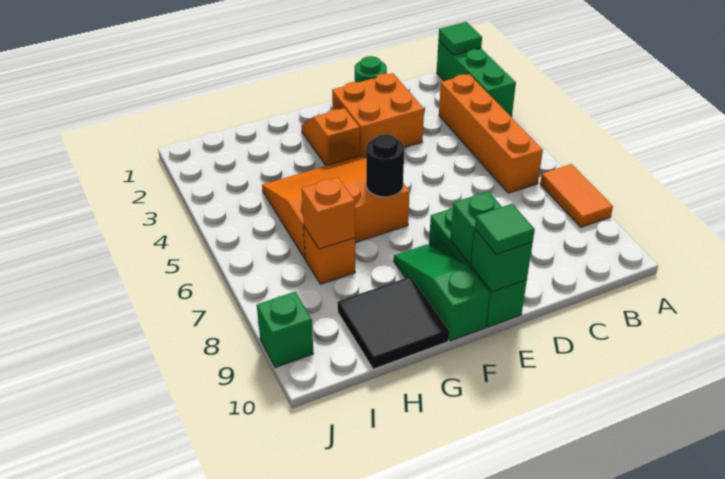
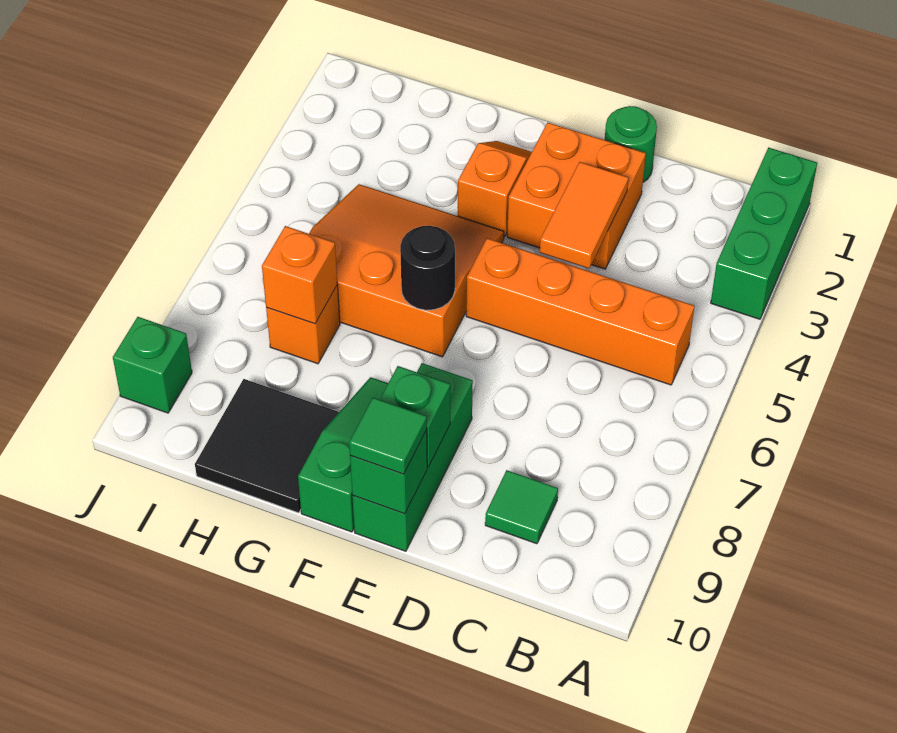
green 1x1 tile [438,22,482,55] -> green 1x1 tile moved to [485,470,558,544]
orange 1x2 tile [540,164,613,227] -> orange 1x2 tile moved to [540,162,628,268]
orange 1x4 brick [439,74,543,193] -> orange 1x4 brick turned to [466,238,694,385]

